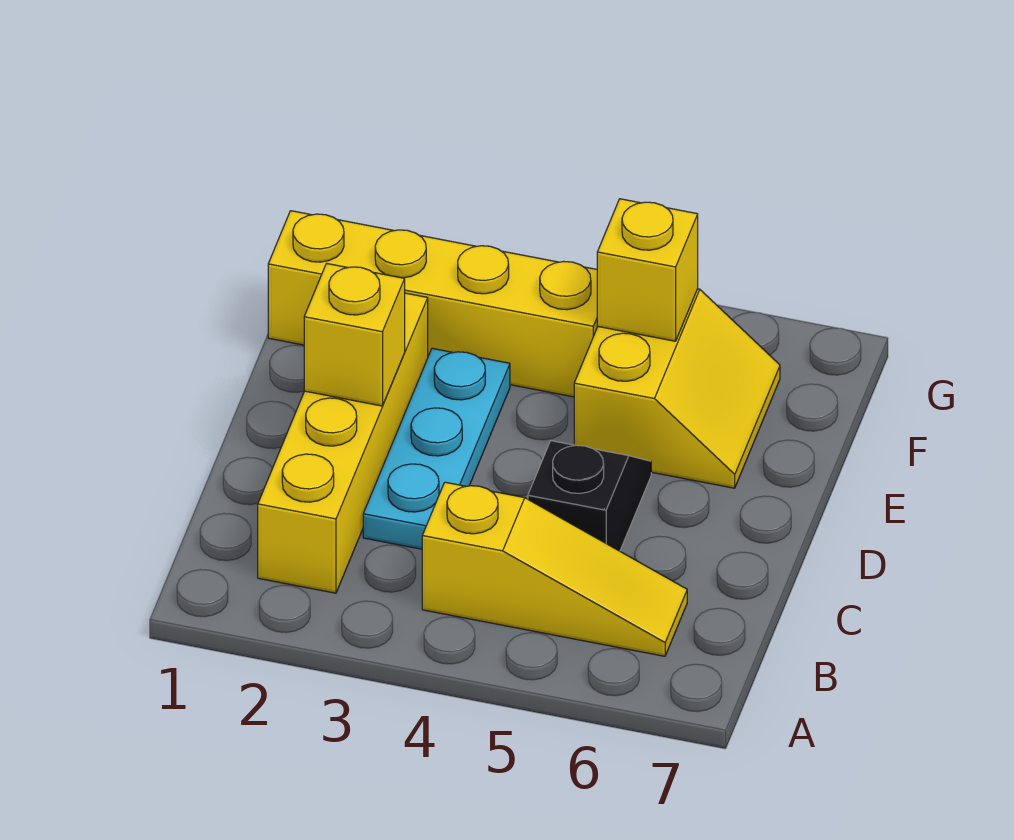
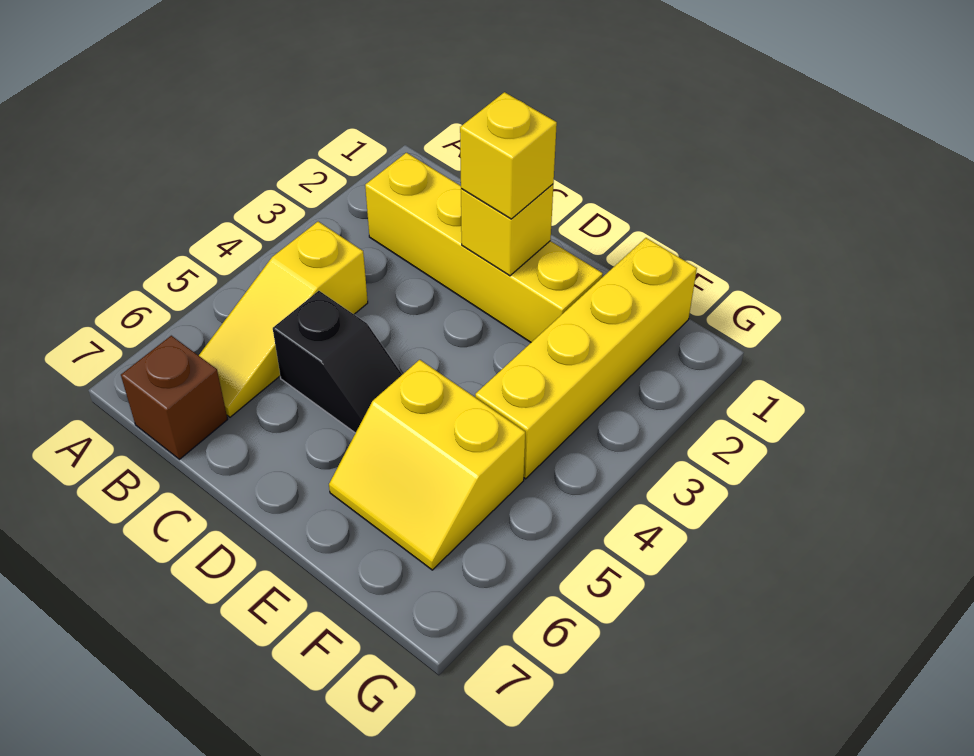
none -> brown 1x1 brick [121,336,228,459]
cyan 1x3 plate [363,348,510,549] -> none
yellow 1x1 brick [597,199,698,341] -> yellow 1x1 brick moved to [460,92,557,219]

